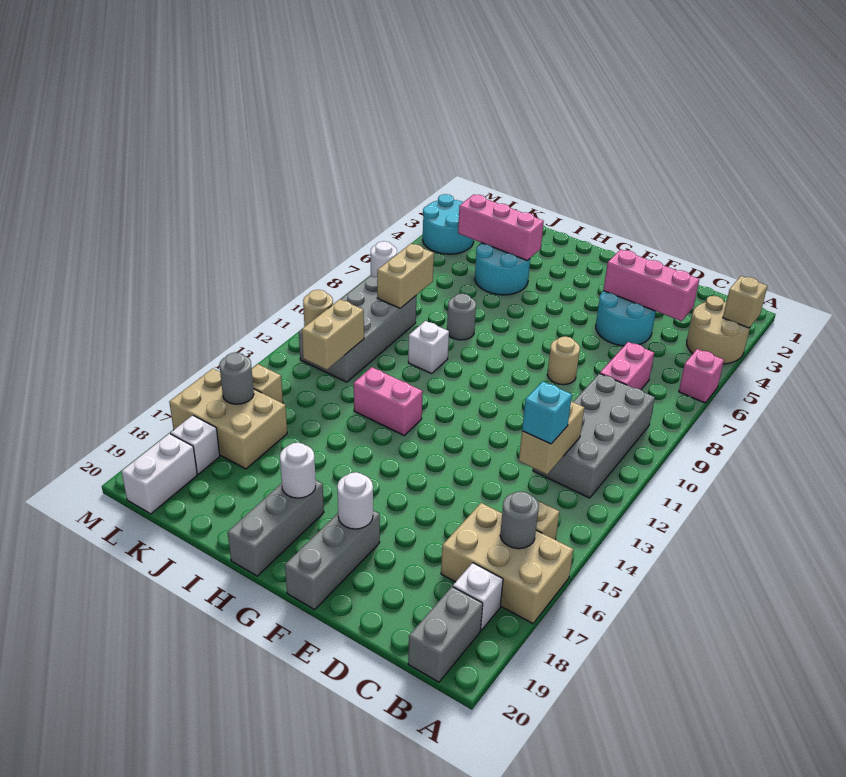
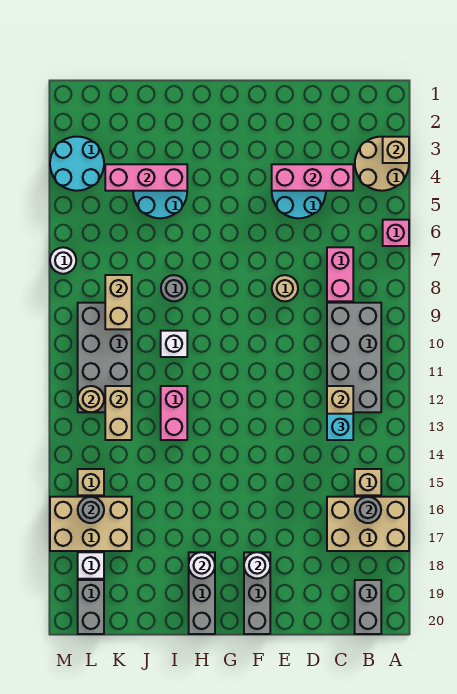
white 1x1 brick [453,563,503,630] -> none
pink 1x2 brick [354,367,423,435] -> pink 1x2 brick turned to [161,386,187,440]
white 1x2 brick [121,433,197,514] -> grey 1x2 brick [78,580,104,634]

